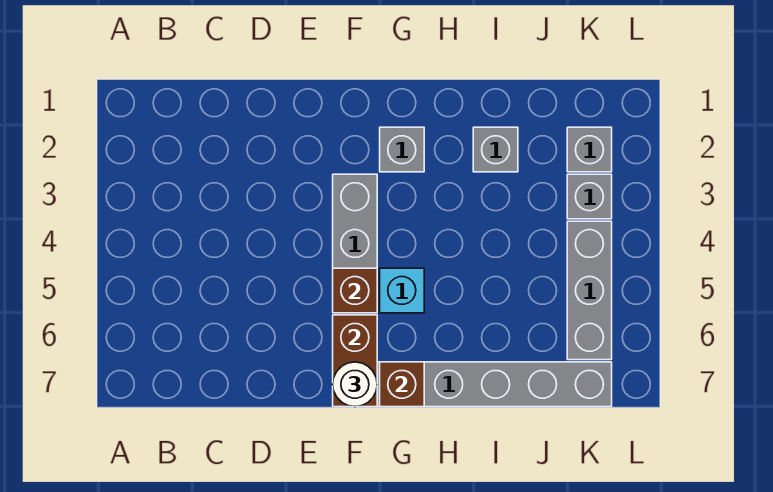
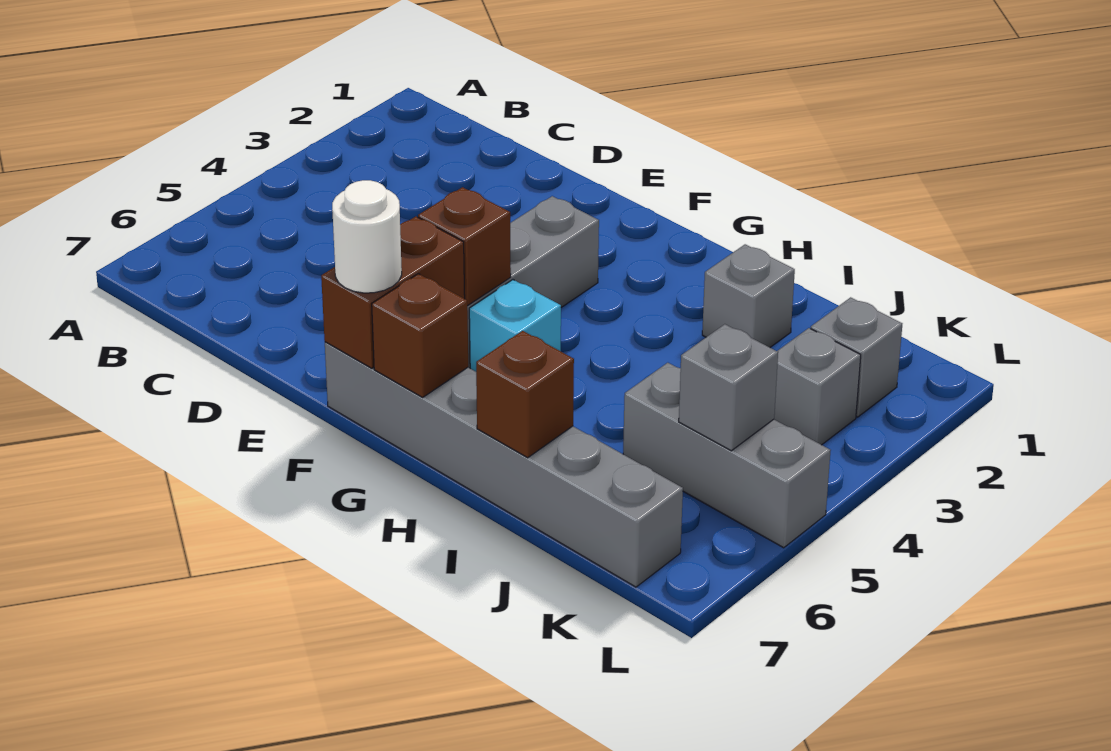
grey 1x1 brick [380,127,424,172] -> grey 1x1 brick moved to [679,324,778,451]
none -> brown 1x1 brick [476,331,574,458]
grey 1x3 brick [567,221,612,360] -> grey 1x3 brick turned to [623,363,831,548]

